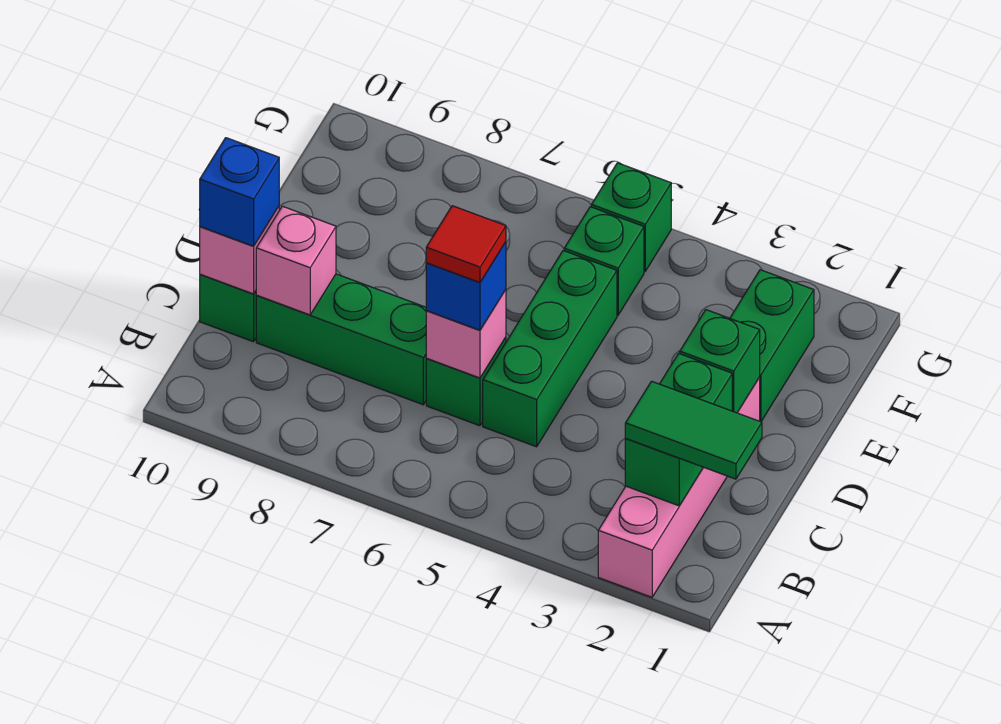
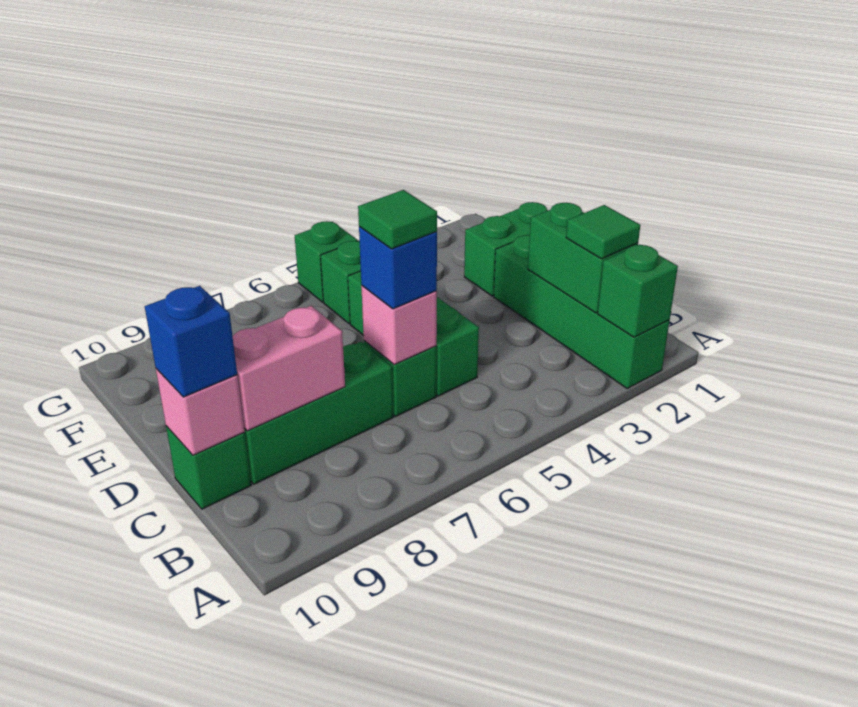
pink 1x4 brick [598,378,760,597] -> green 1x4 brick [494,235,670,388]
green 1x2 tile [625,381,762,479] -> green 1x1 tile [566,205,640,259]
red 1x1 tile [426,206,506,283] -> green 1x1 tile [358,190,437,249]
pink 1x1 brick [256,206,336,315] -> pink 1x2 brick [233,306,345,431]
green 1x1 brick [680,310,760,413] -> green 1x1 brick moved to [598,245,678,337]
green 1x2 brick [730,270,814,422] -> green 1x2 brick turned to [464,202,548,296]

